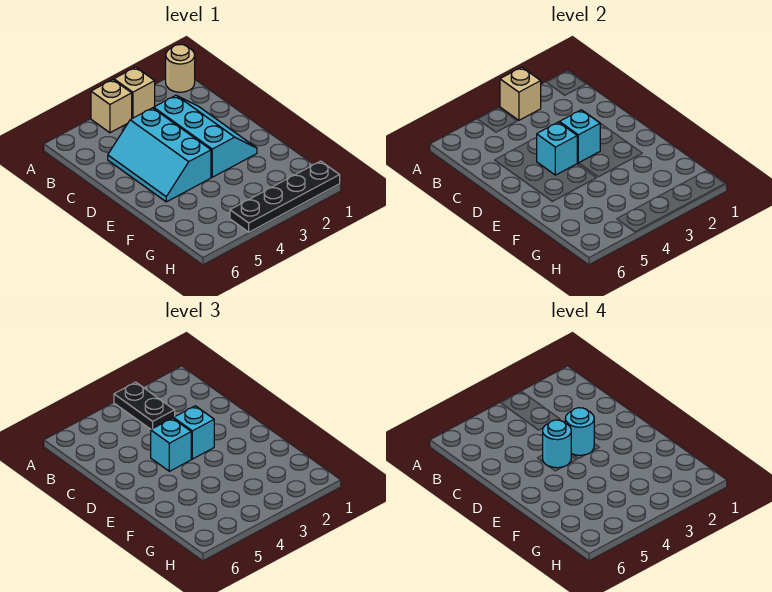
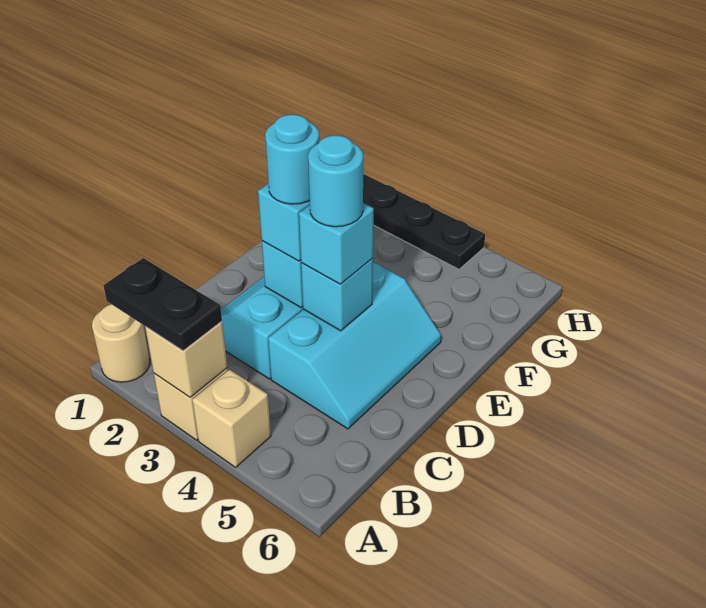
black 1x2 plate [114,382,175,429] -> black 1x2 plate turned to [103,258,222,351]

